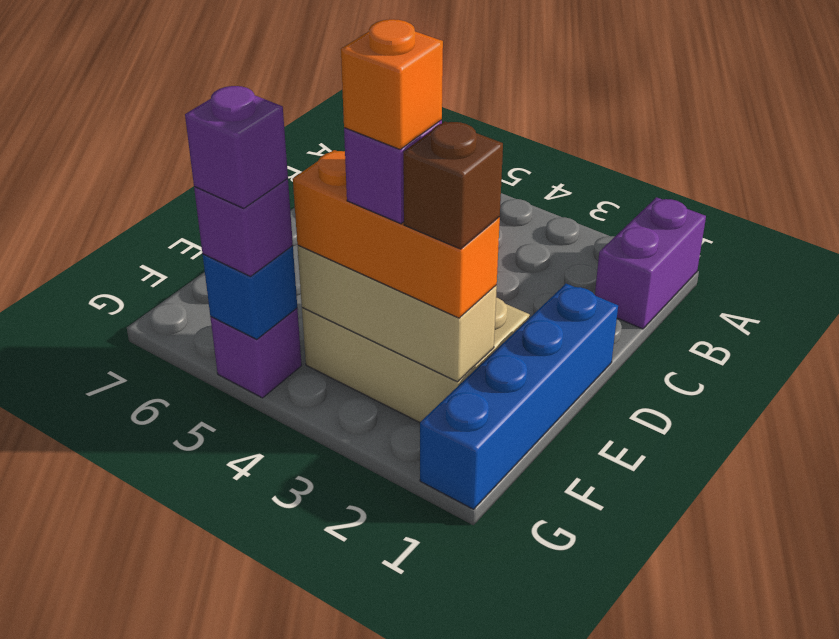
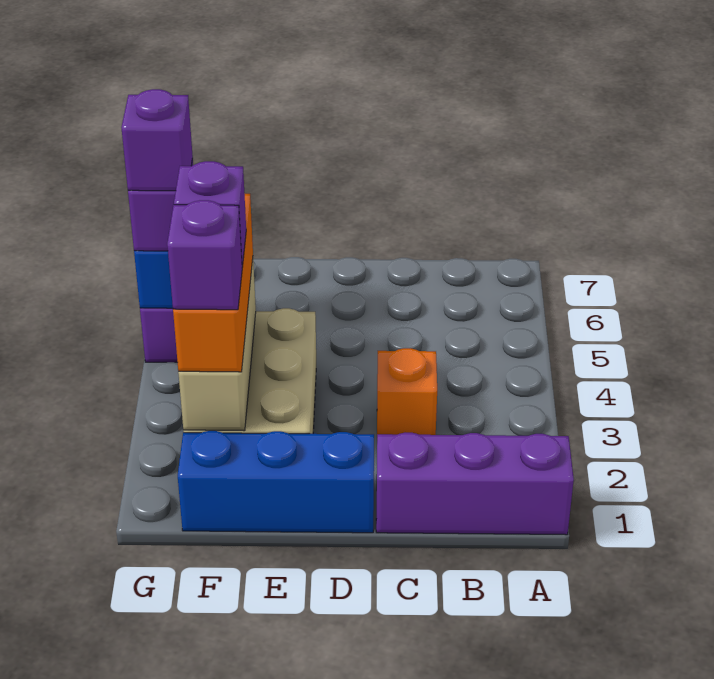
purple 1x2 brick [595,197,706,329] -> purple 1x3 brick [376,433,574,535]
blue 1x4 brick [420,284,618,509] -> blue 1x3 brick [178,431,374,533]
brown 1x1 brick [403,122,503,249] -> purple 1x1 brick [167,200,242,310]
orange 1x1 brick [341,19,443,149] -> orange 1x1 brick moved to [377,348,437,435]

